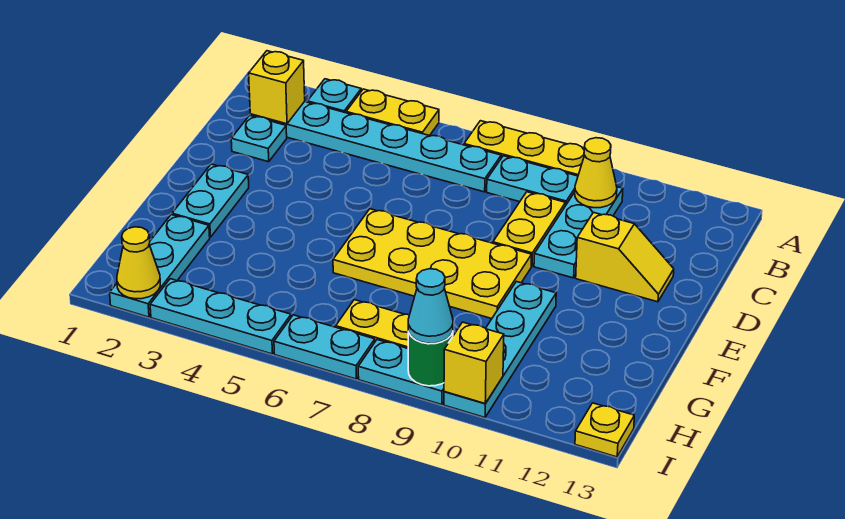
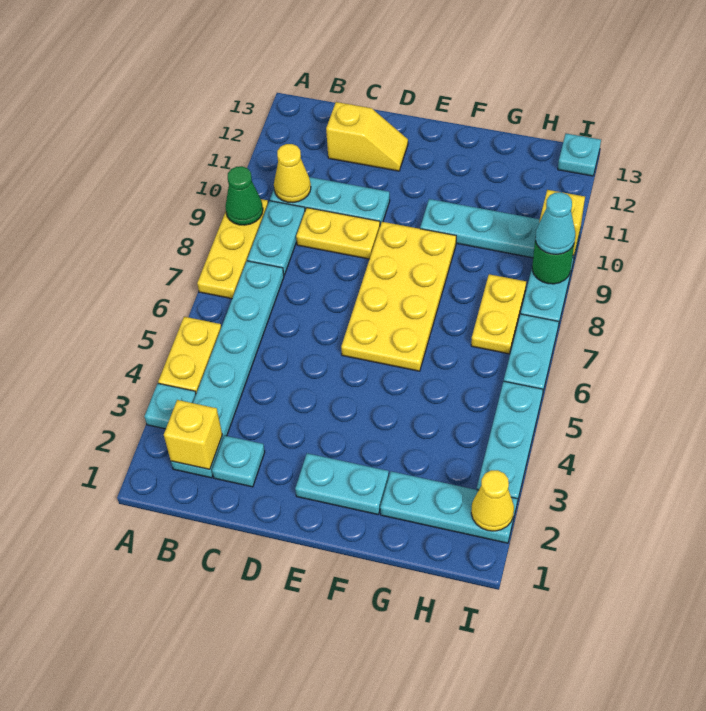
none -> green 1x1 cone [225,166,263,225]
yellow 1x2 slope [576,213,674,302] -> yellow 1x2 slope turned to [326,102,408,171]
yellow 1x1 plate [575,403,634,457] -> cyan 1x1 plate [558,134,601,176]

